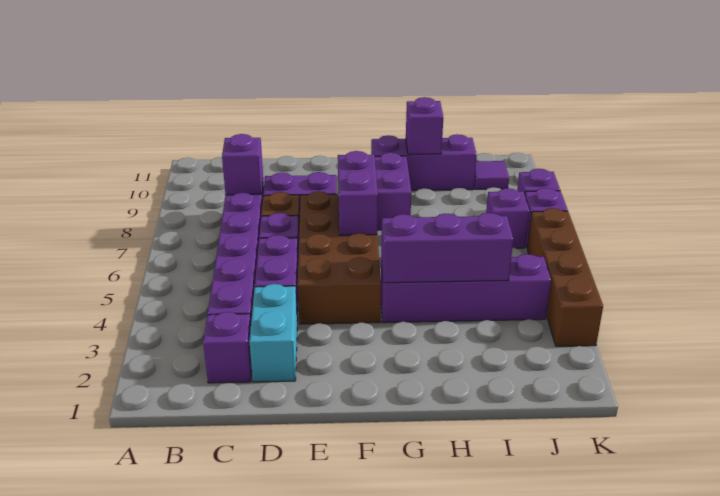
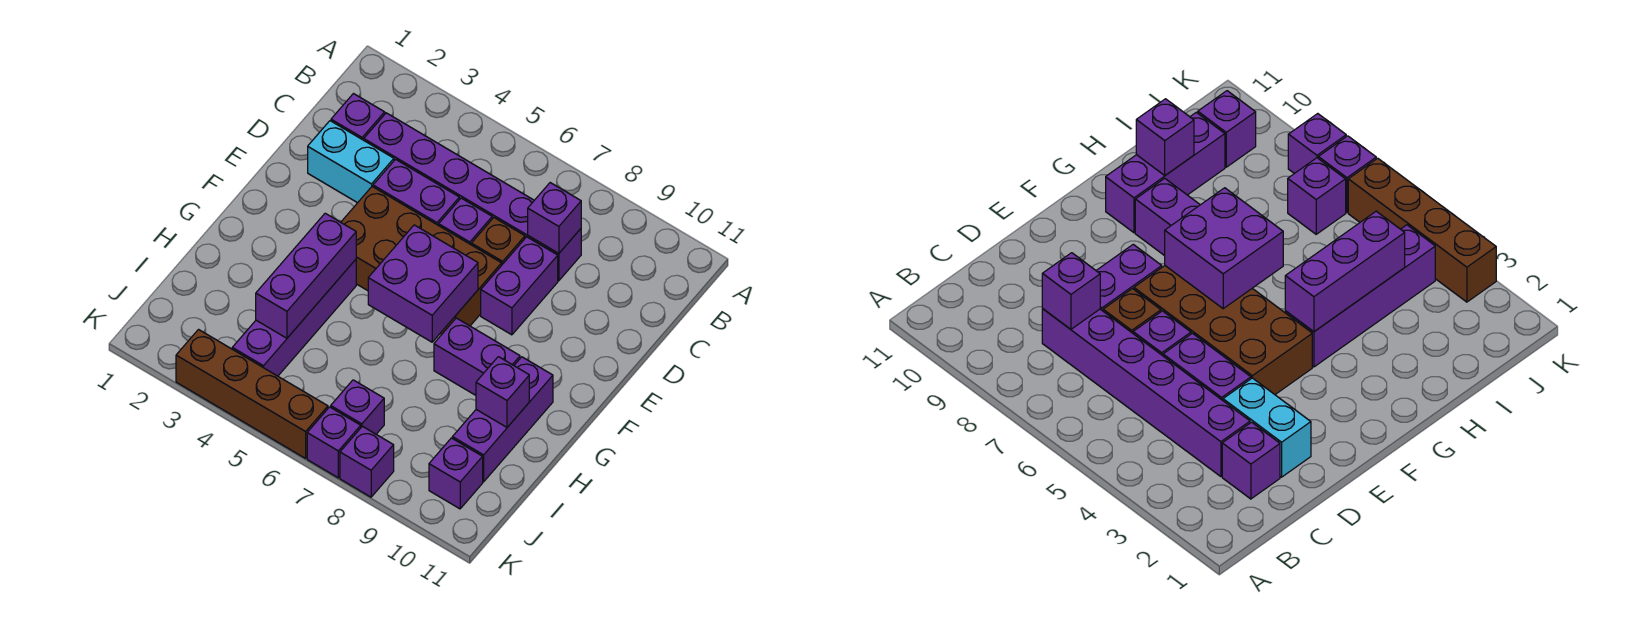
purple 1x2 brick [338,151,378,235] -> purple 2x2 brick [368,225,478,342]
purple 1x1 tile [474,161,509,189] -> purple 1x1 brick [429,438,483,509]

